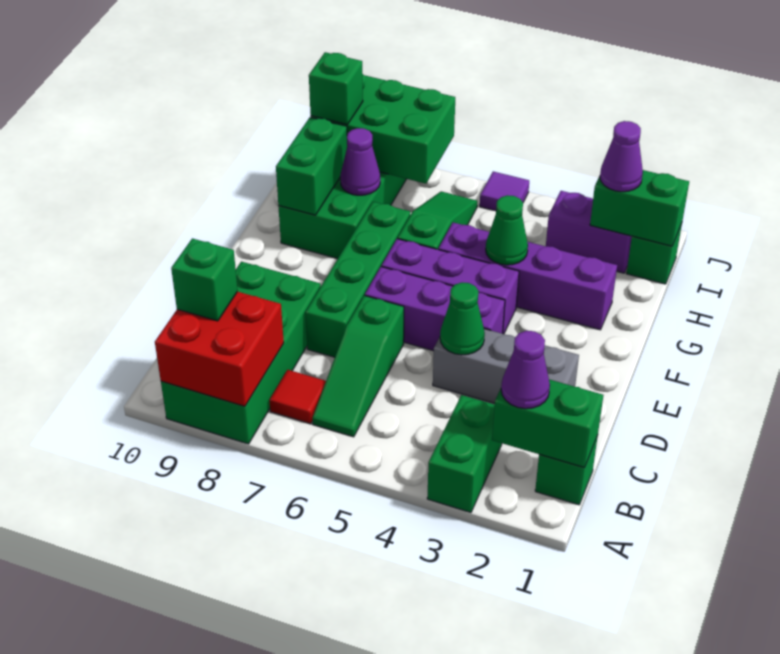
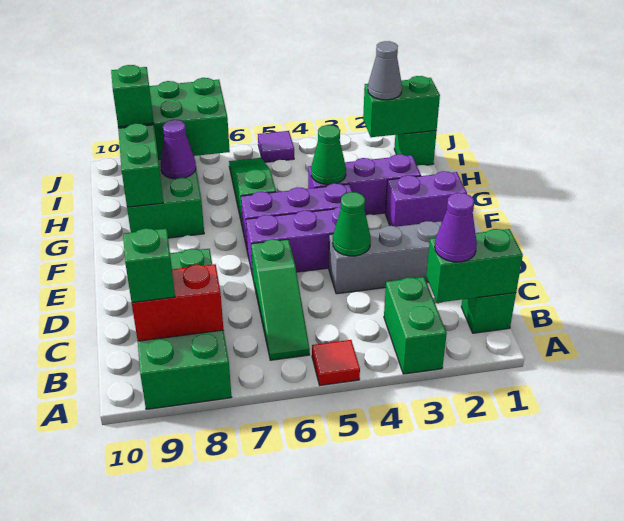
red 2x2 brick [155,292,284,406] -> red 1x2 brick [132,264,223,341]
red 1x1 tile [269,370,326,424] -> red 1x1 tile moved to [312,340,360,385]
green 1x4 brick [305,202,410,357] -> none
purple 1x4 brick [438,222,617,330] -> purple 1x3 brick [308,154,421,215]
purple 1x2 brick [546,191,632,273] -> purple 1x2 brick moved to [385,171,467,227]
purple 1x1 cone [600,121,643,192] -> grey 1x1 cone [368,41,402,100]

